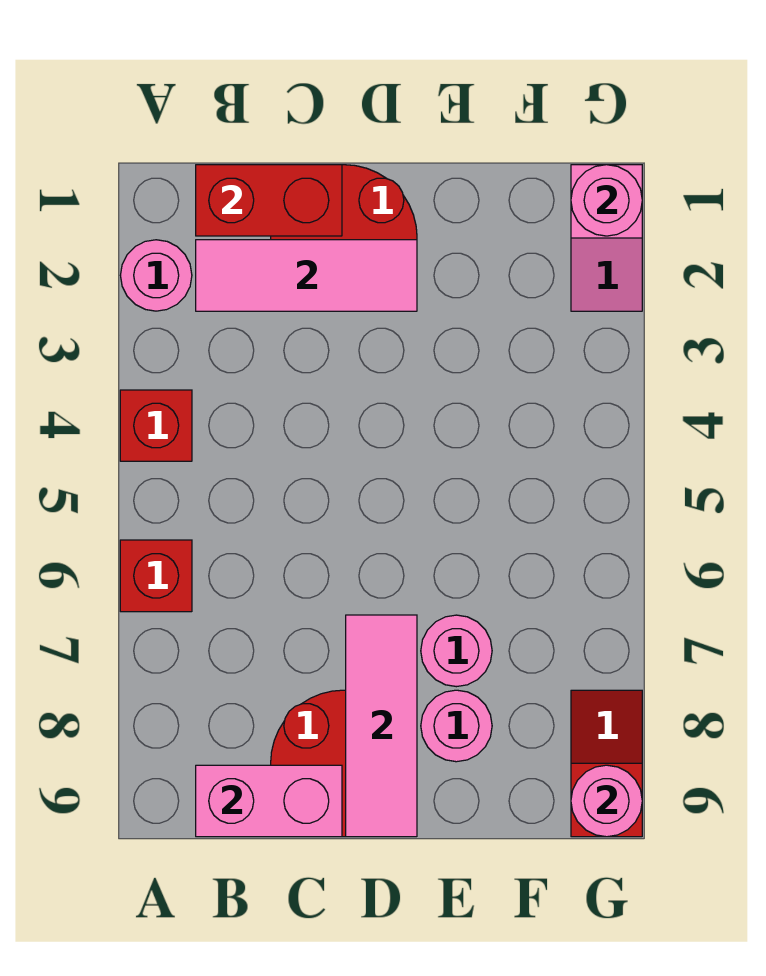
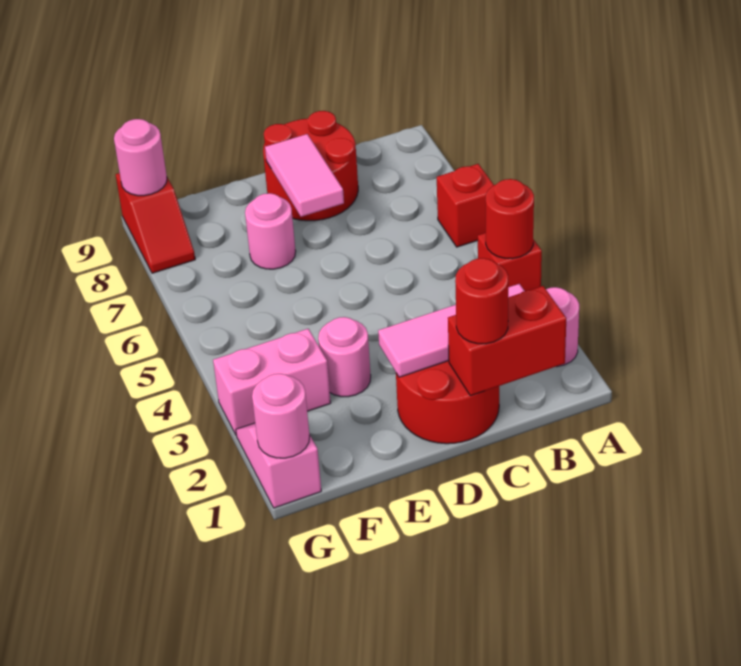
none -> red 1x1 round brick [486,179,534,259]
pink 1x2 brick [196,765,342,837] -> pink 1x2 brick moved to [213,329,331,434]
none -> red 1x1 round brick [455,258,508,344]
pink 1x3 tile [346,615,417,837] -> pink 1x2 tile [265,134,344,217]
pink 1x1 round brick [421,690,492,762] -> pink 1x1 round brick moved to [318,317,371,397]

